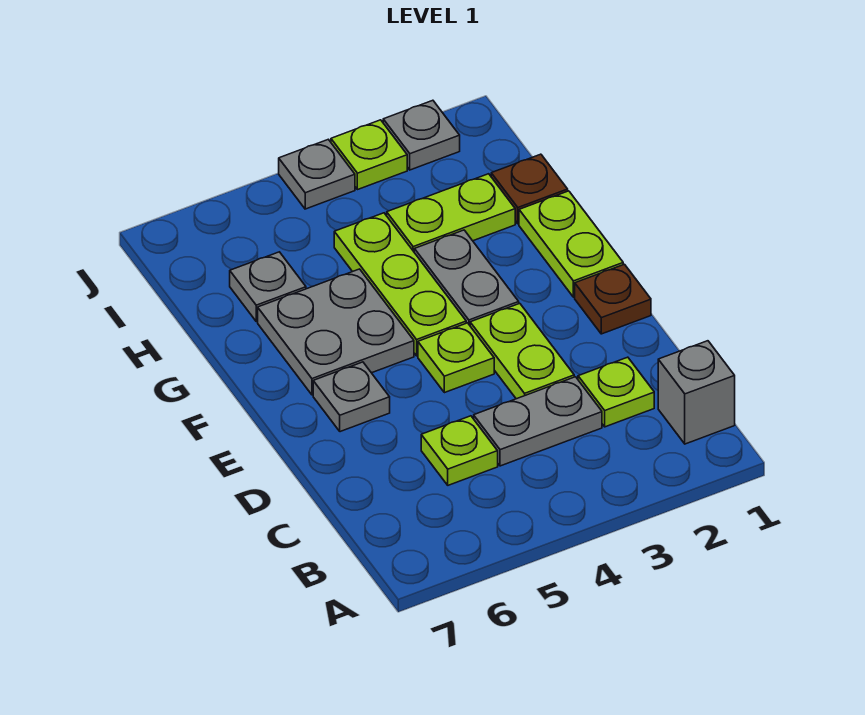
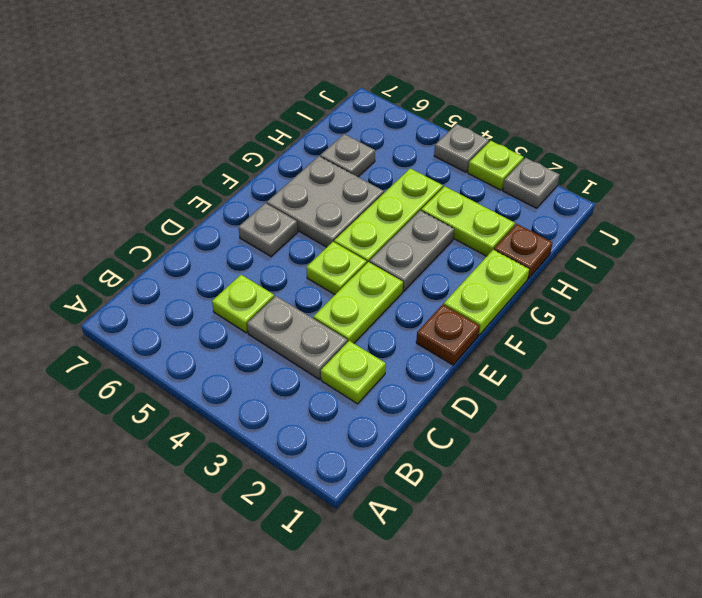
grey 1x1 brick [658,341,735,444] -> none

